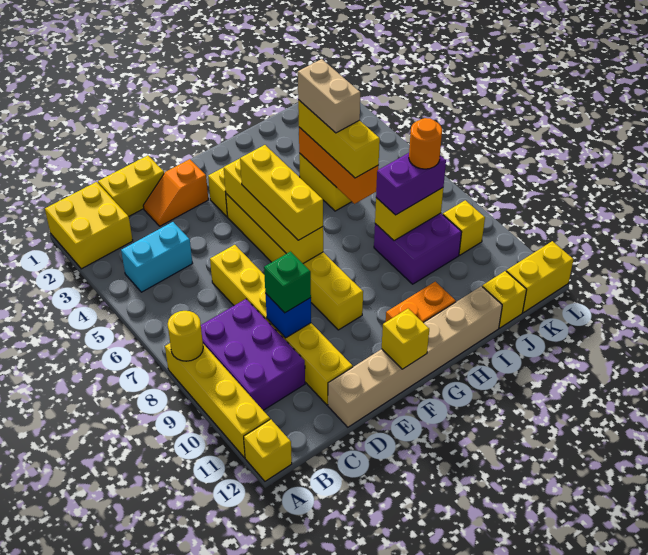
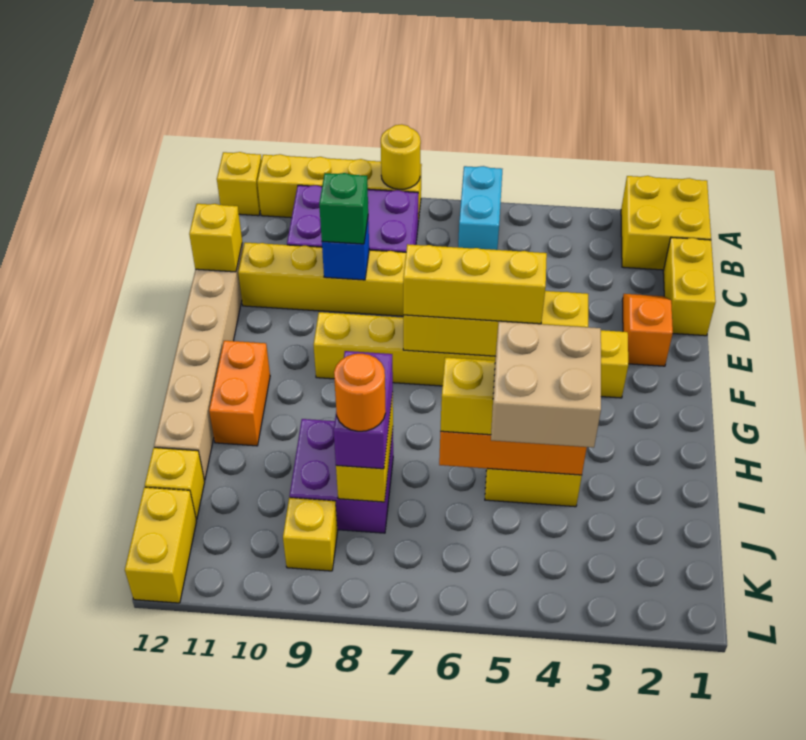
cyan 1x2 brick [121,222,193,292] -> cyan 1x2 brick moved to [458,166,502,250]
yellow 1x1 brick [382,309,429,369] -> yellow 1x1 brick moved to [189,204,242,272]
tan 1x2 brick [298,59,360,133] -> tan 2x2 brick [491,322,601,448]

